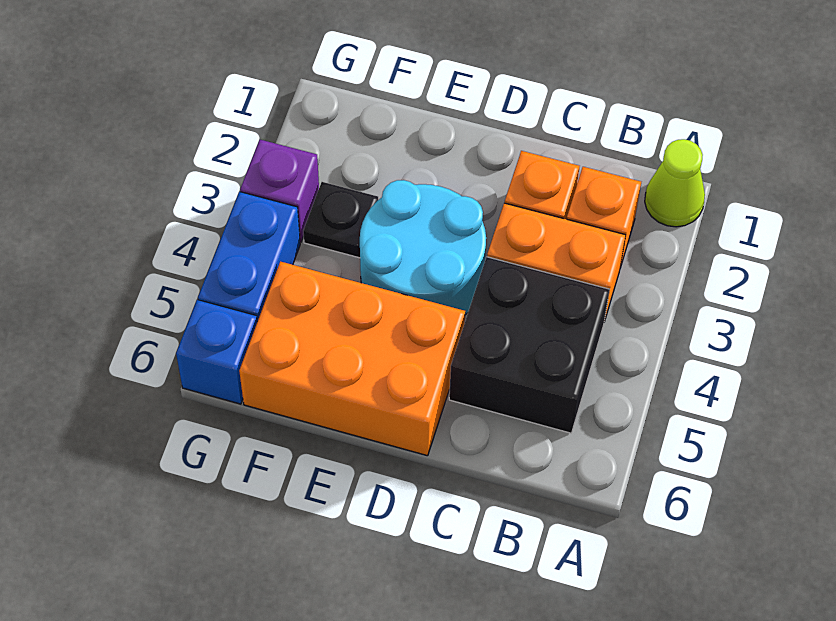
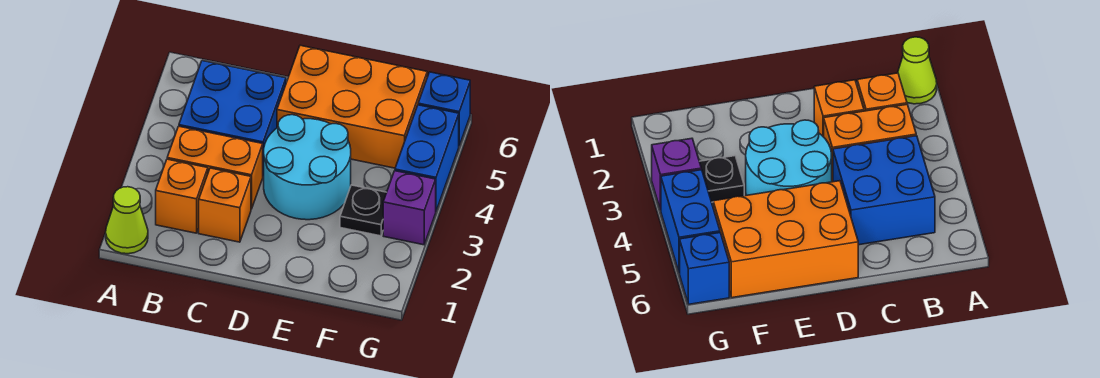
black 2x2 brick [449,257,610,433] -> blue 2x2 brick [179,61,286,175]

